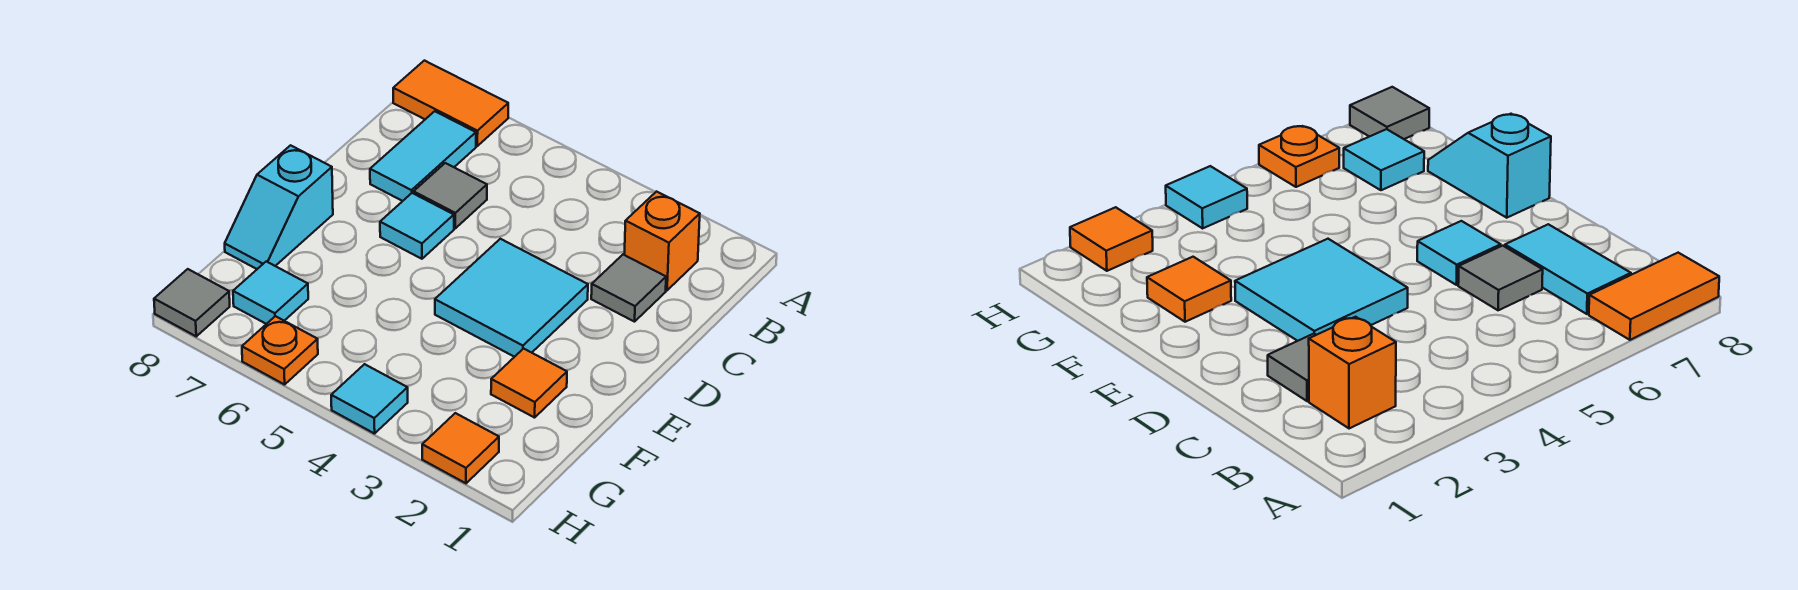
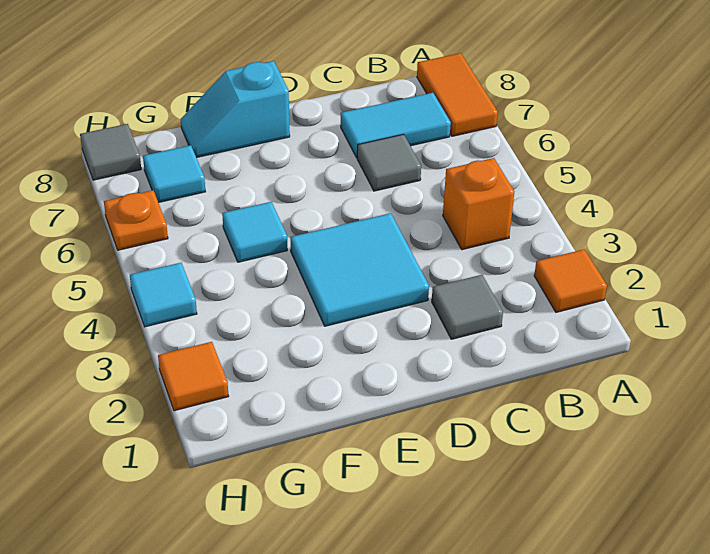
orange 1x1 brick [624,192,700,290] -> orange 1x1 brick moved to [443,158,514,250]
cyan 1x1 tile [380,193,454,259] -> cyan 1x1 tile moved to [222,202,287,262]
orange 1x1 tile [491,349,567,418] -> orange 1x1 tile moved to [534,249,607,312]

